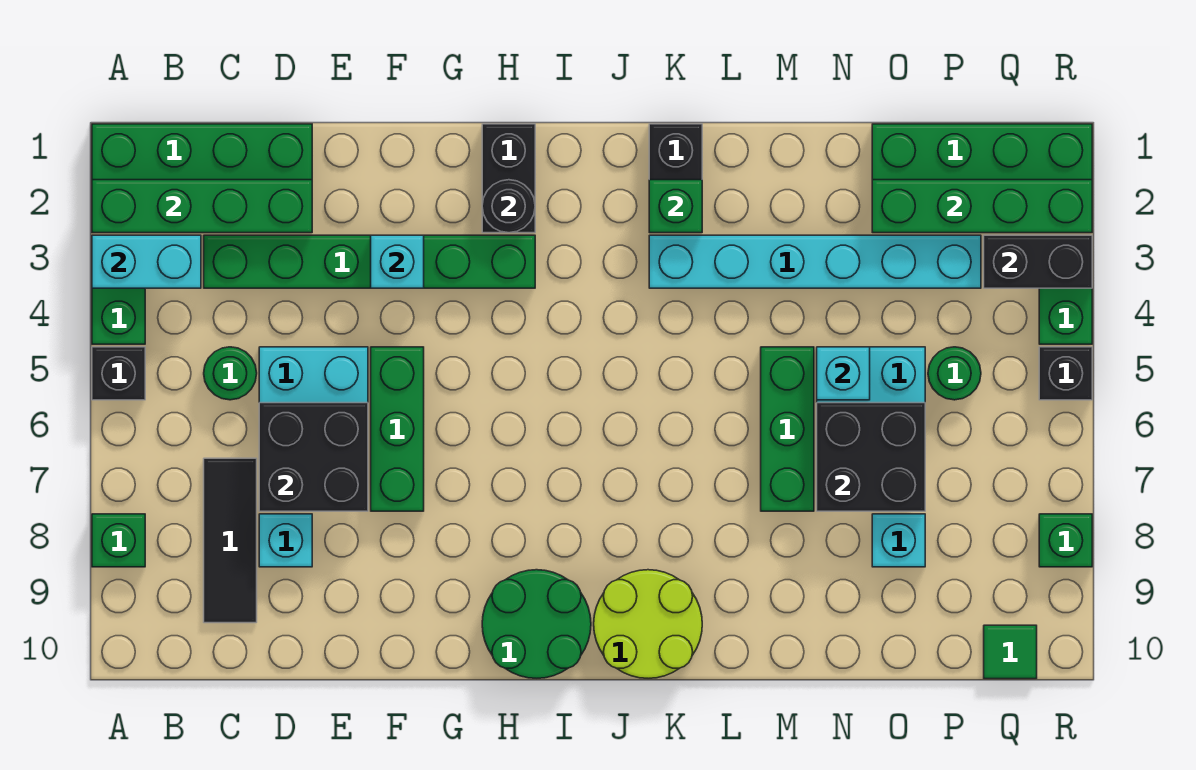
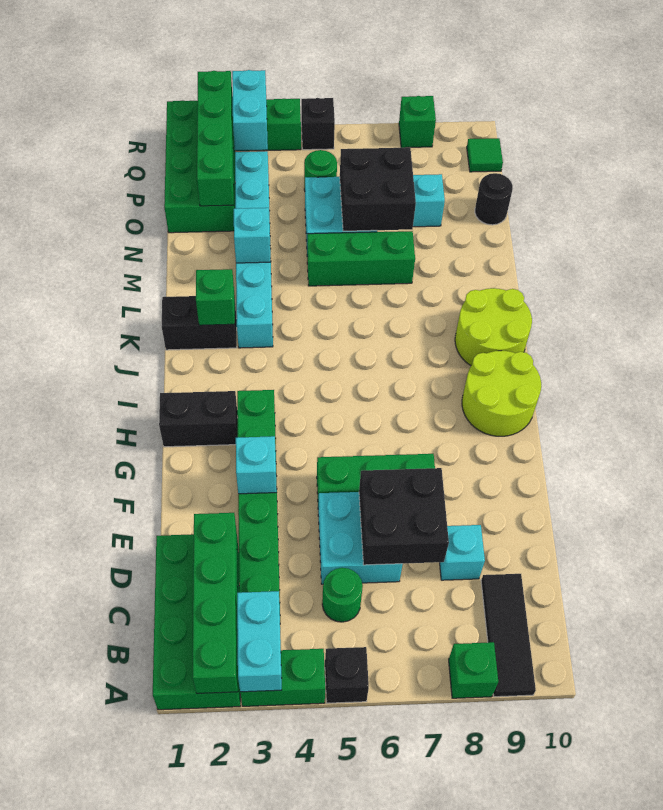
black 1x3 tile [204,458,257,623] -> black 1x3 tile turned to [481,574,536,697]
black 1x1 round brick [482,180,535,233] -> black 1x1 round brick moved to [475,173,513,225]
green 2x2 round brick [482,570,591,678] -> lime 2x2 round brick [462,351,541,436]
cyan 1x1 brick [817,347,870,400] -> cyan 1x1 brick moved to [234,208,271,263]
black 1x2 brick [984,235,1092,288] -> cyan 1x2 brick [232,70,268,150]

